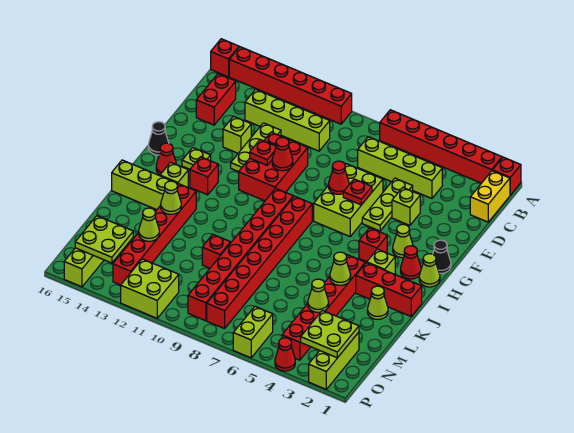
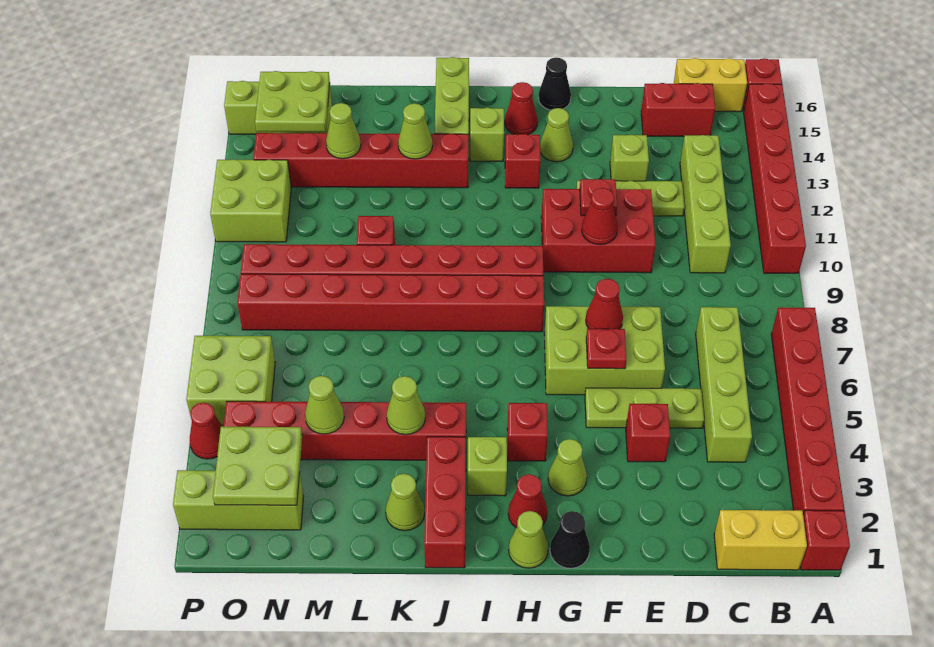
none -> yellow 1x2 brick [674,58,747,112]
lime 1x1 brick [392,187,420,225] -> red 1x1 brick [626,403,670,462]
lime 1x1 plate [182,148,211,169] -> lime 1x1 cone [540,108,573,162]
lime 1x2 brick [233,306,273,358] -> lime 2x2 brick [186,336,275,425]

